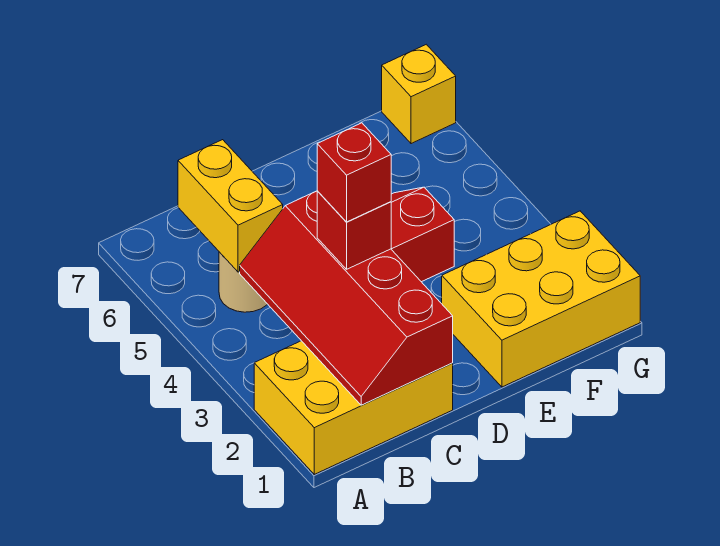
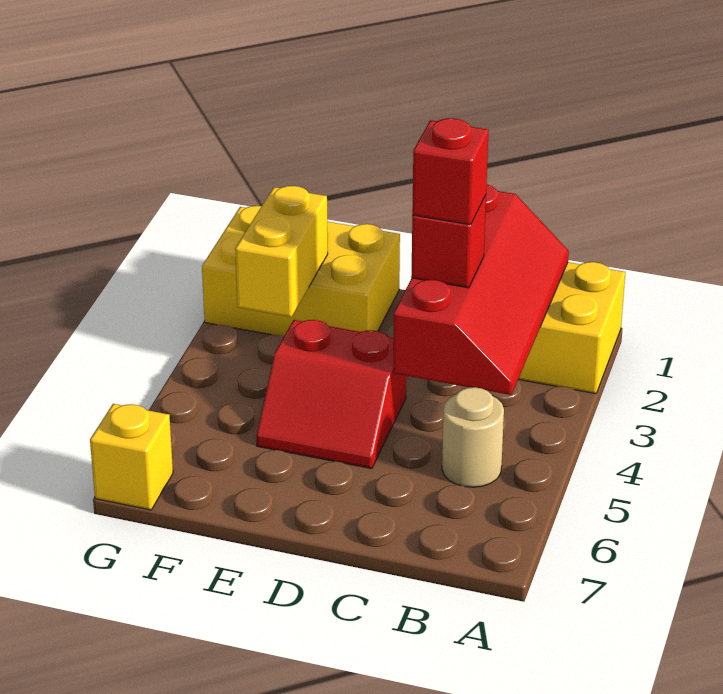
yellow 1x2 brick [178,140,283,272] -> yellow 1x2 brick moved to [235,186,328,317]

